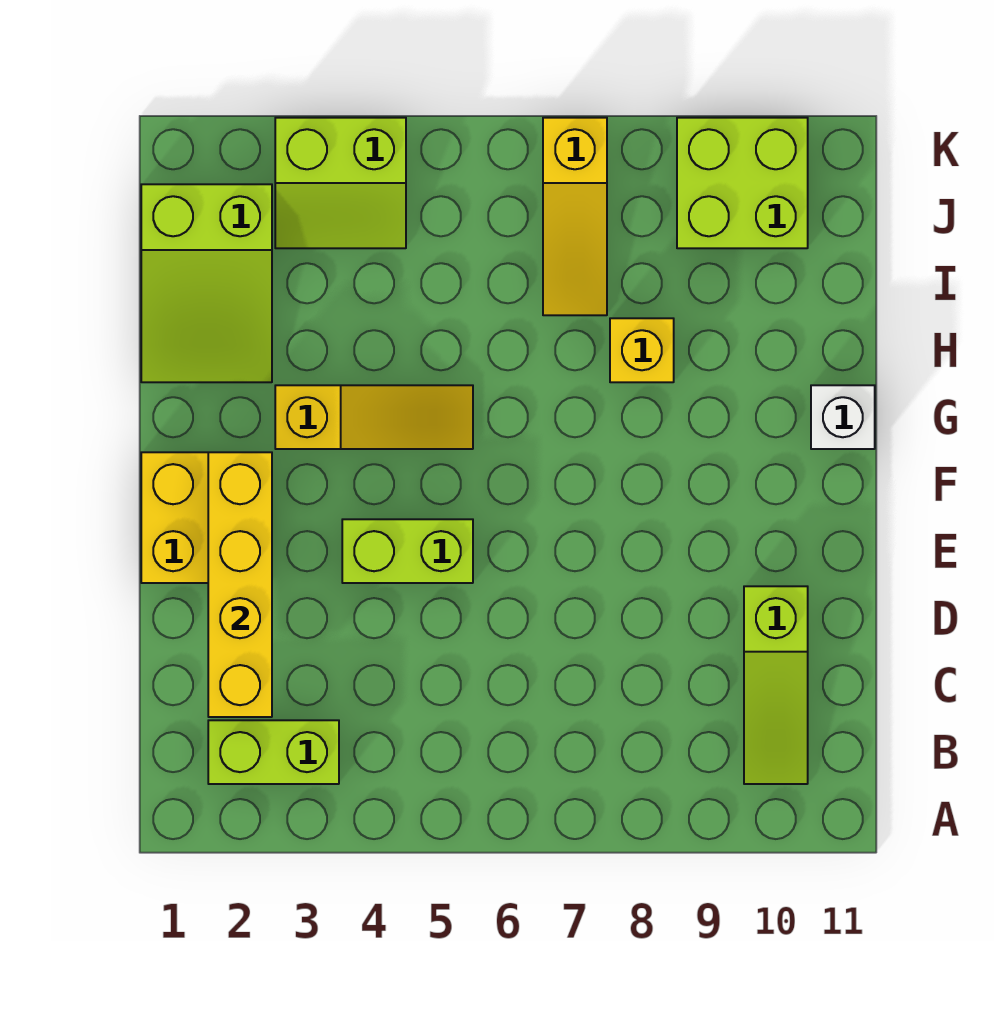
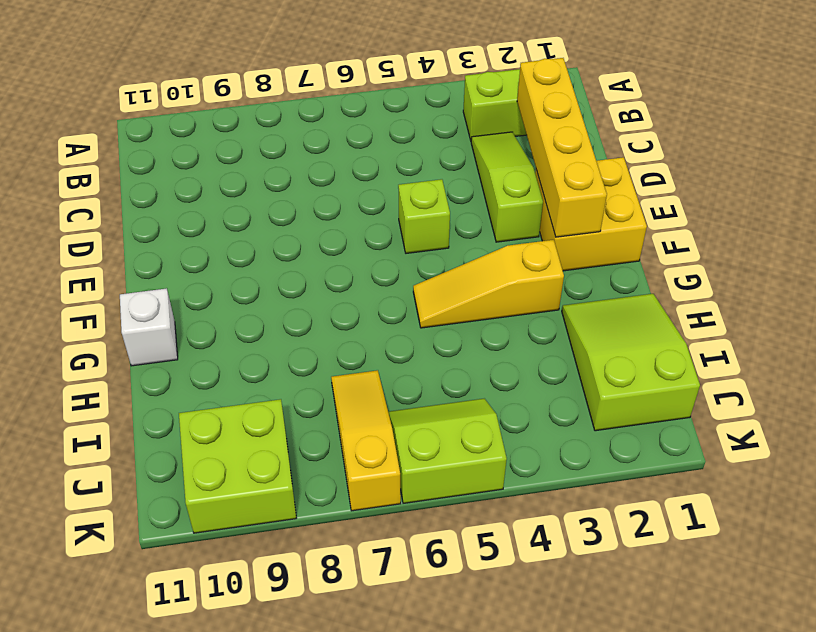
lime 1x3 slope [744,586,808,784] -> lime 1x3 slope moved to [471,132,543,242]
lime 1x2 brick [342,519,473,583] -> lime 1x1 brick [398,179,450,253]
yellow 1x1 brick [610,318,674,382] -> none
lime 2x2 slope [275,118,406,248] -> lime 2x2 slope moved to [388,399,507,503]

